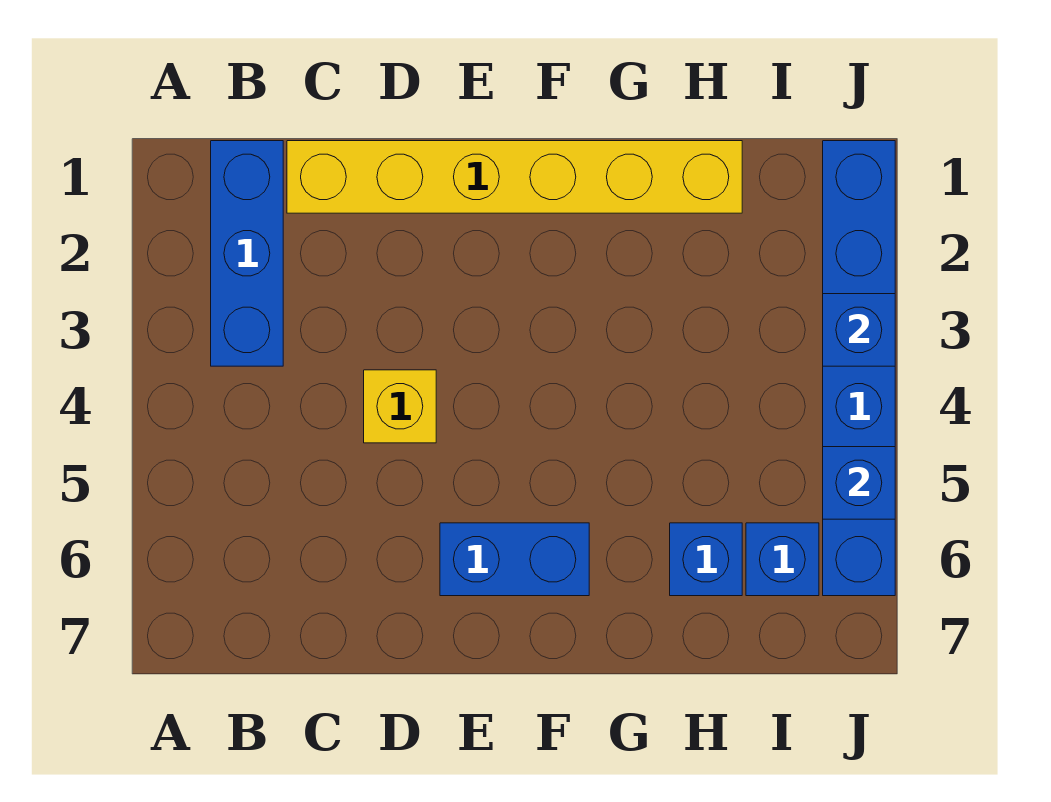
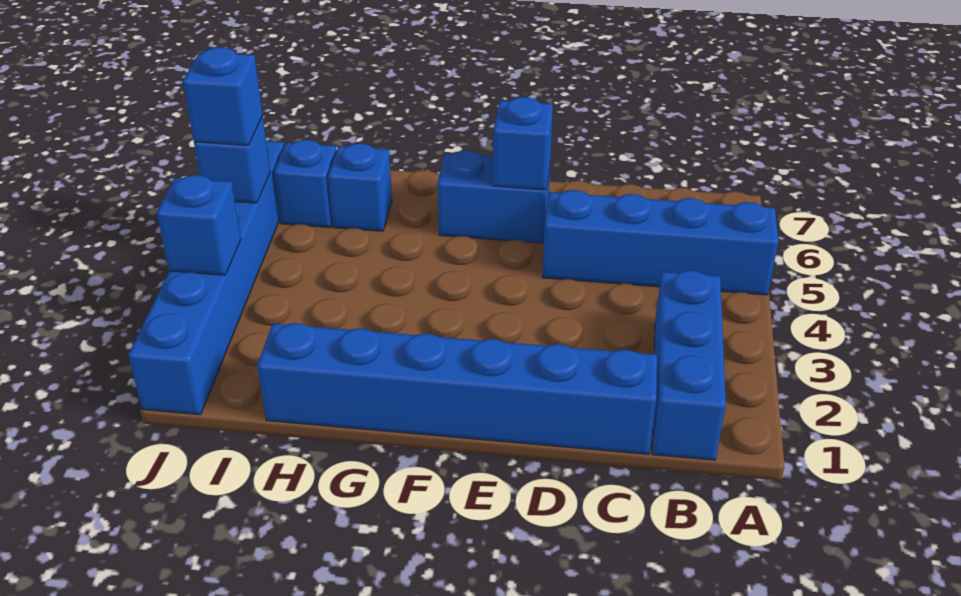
none -> blue 1x4 brick [542,190,778,295]
yellow 1x6 brick [287,141,742,213] -> blue 1x6 brick [257,323,657,454]
yellow 1x1 brick [364,370,436,443] -> none
none -> blue 1x1 brick [493,97,553,190]
none -> blue 1x1 brick [183,47,263,146]

